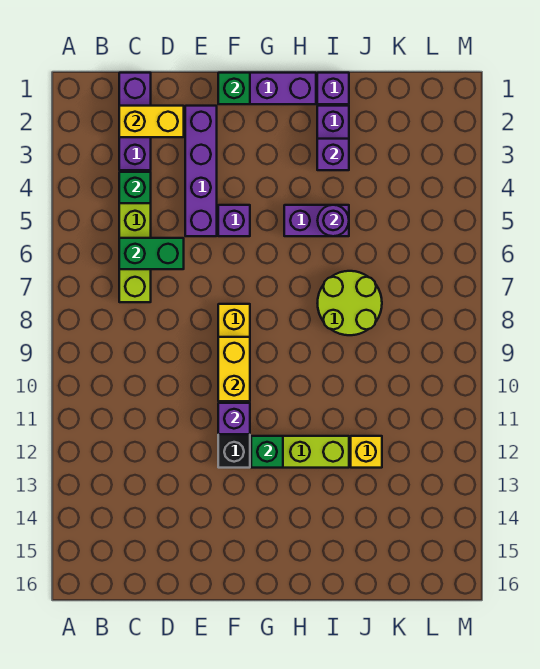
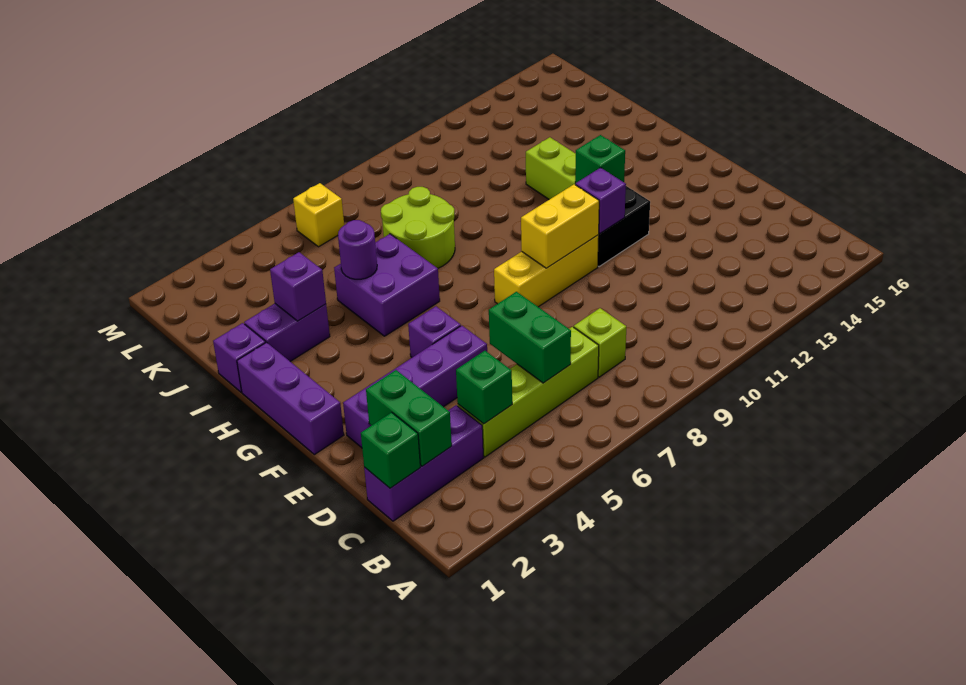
yellow 1x2 brick [119,106,184,137] -> green 1x2 brick [366,370,452,466]
none -> lime 1x1 brick [574,308,626,377]
green 1x1 brick [218,73,250,104] -> green 1x1 brick moved to [361,412,420,488]
purple 1x2 brick [284,205,349,236] -> purple 2x2 brick [334,234,440,336]
yellow 1x1 brick [351,436,382,468] -> yellow 1x1 brick moved to [293,183,344,247]

